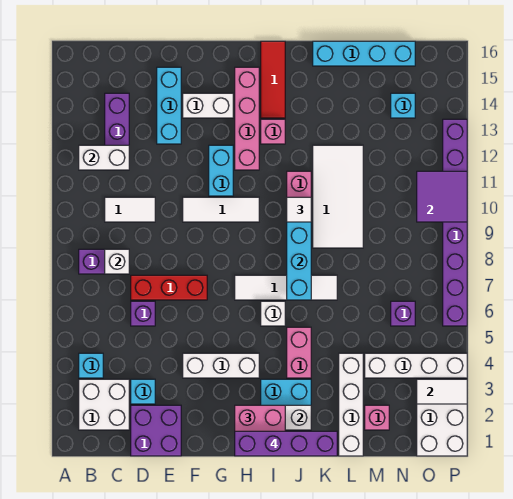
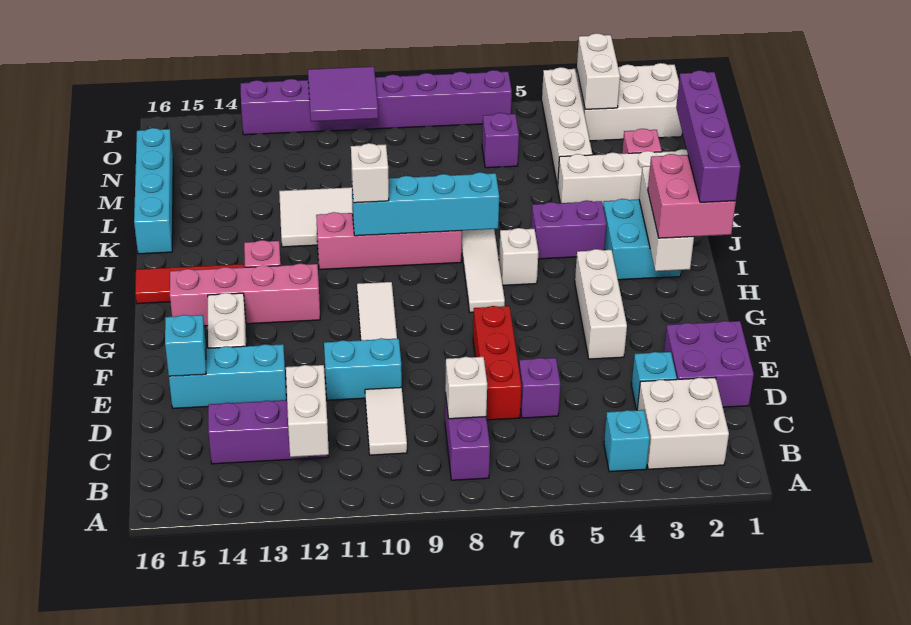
cyan 1x2 brick [209,145,233,196] -> cyan 1x2 brick moved to [324,338,402,400]
pink 1x2 brick [287,327,311,378] -> purple 1x2 brick [531,200,607,259]
white 1x1 tile [287,197,311,222] -> white 1x1 brick [351,143,389,203]
cyan 1x1 brick [391,93,415,118] -> cyan 1x1 brick moved to [165,315,206,376]
white 1x2 tile [417,379,467,404] -> white 1x2 brick [577,33,620,109]

